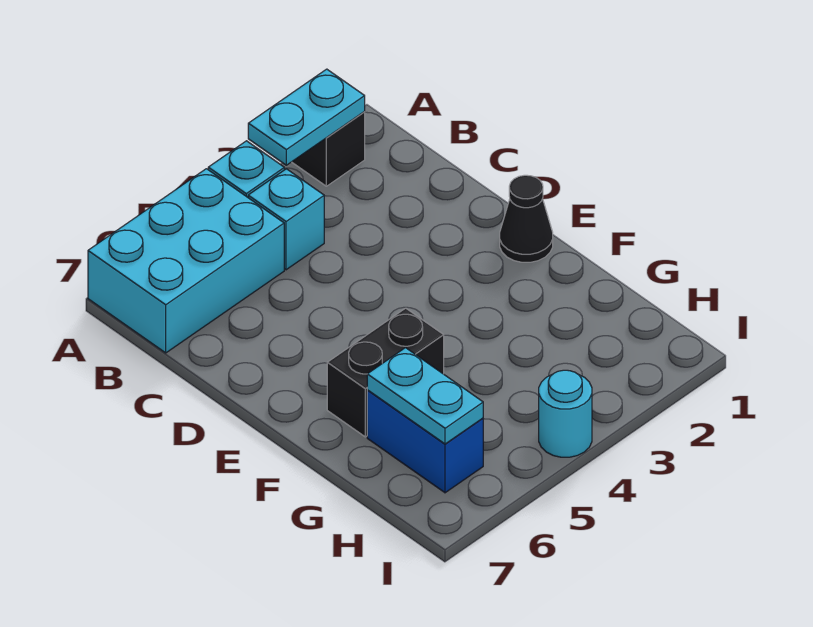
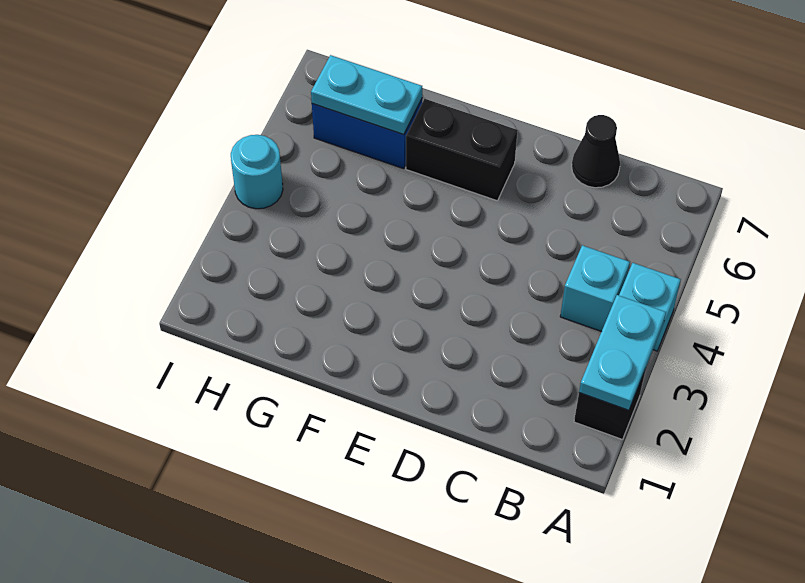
cyan 2x3 brick [88,169,284,353] -> none
black 1x1 cone [500,175,553,262] -> black 1x1 cone moved to [572,115,620,188]
black 1x2 brick [327,308,444,437] -> black 1x2 brick turned to [406,99,518,201]

